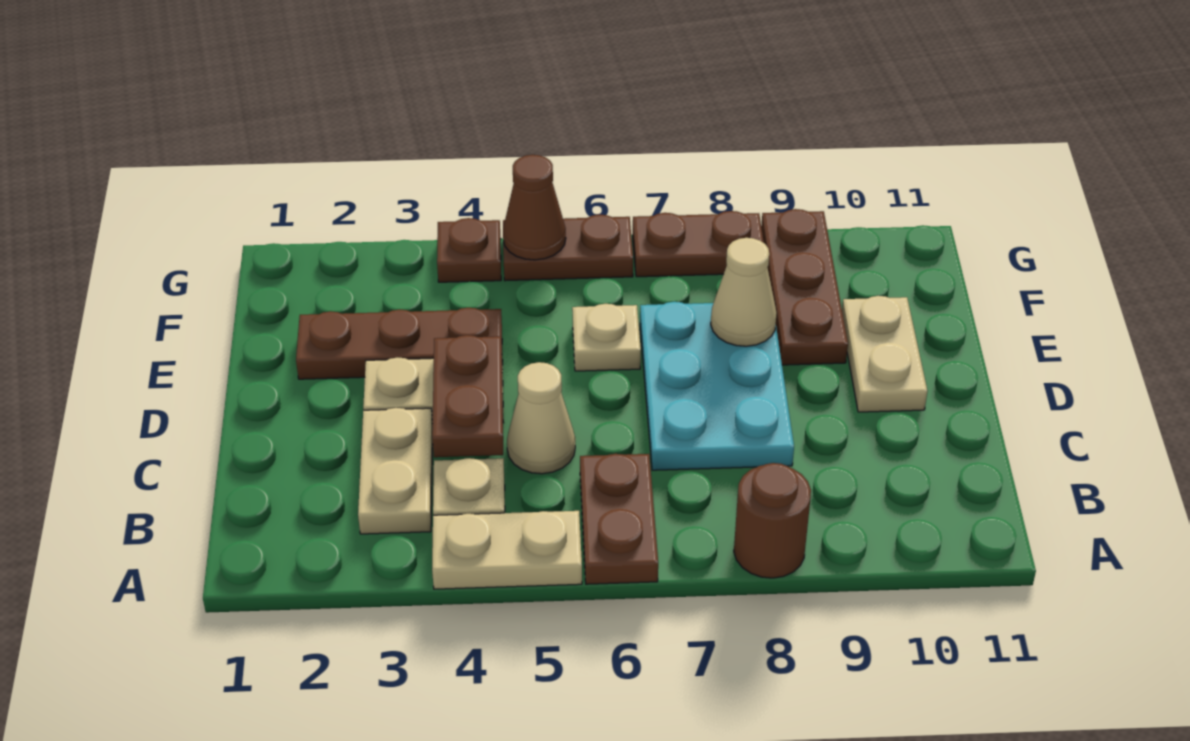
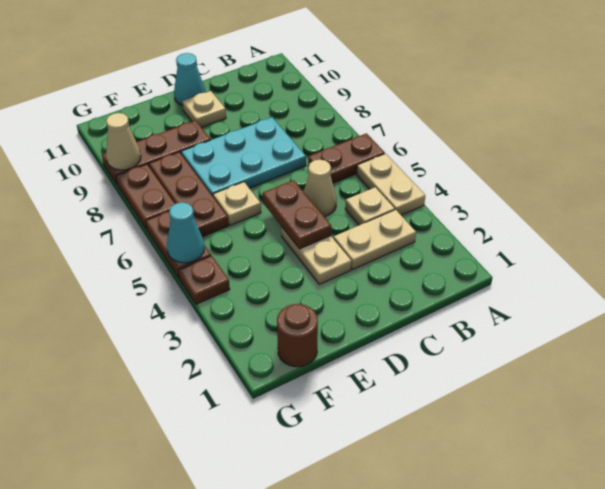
brown 1x1 round brick [734,463,811,578] -> brown 1x1 round brick moved to [277,304,318,367]
brown 1x2 plate [432,335,503,457] -> brown 1x2 plate turned to [263,180,331,249]
tan 1x2 plate [842,296,927,412] -> tan 1x1 plate [182,91,226,127]
none -> cyan 1x1 cone [174,53,205,105]
brown 1x3 plate [296,308,503,379] -> brown 1x3 plate moved to [149,152,228,237]
tan 1x1 cone [711,238,777,346] -> tan 1x1 cone moved to [106,113,141,170]
brown 1x1 cone [503,155,566,260] -> cyan 1x1 cone [167,202,204,263]

